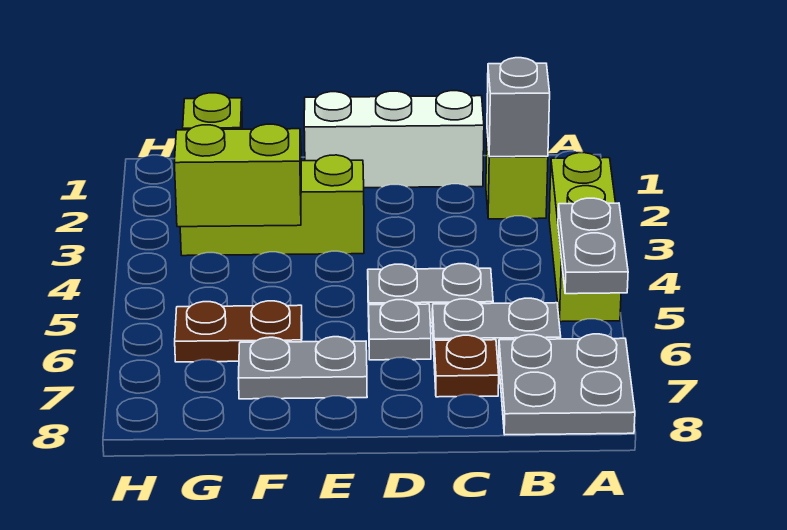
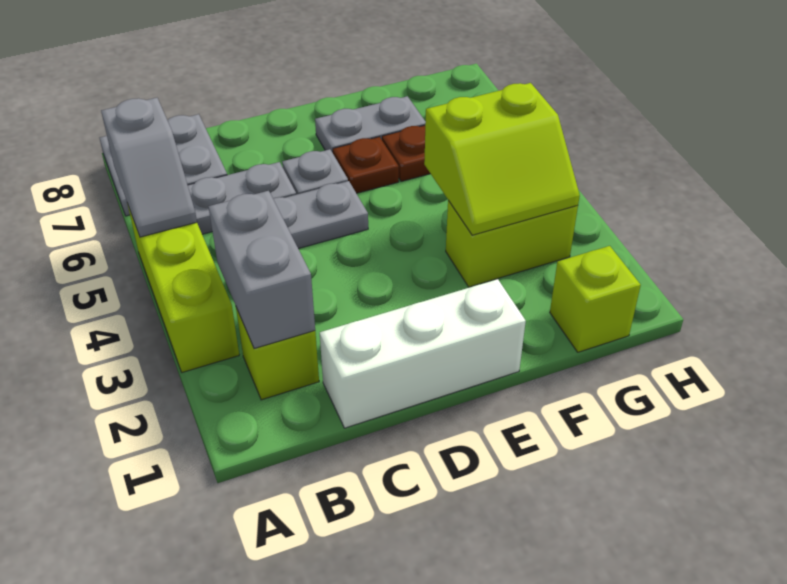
grey 1x2 plate [558,198,628,294] -> grey 1x2 slope [101,98,197,237]
grey 1x1 brick [487,58,550,157] -> grey 1x2 brick [208,191,315,349]
brown 1x1 plate [434,335,499,397] -> brown 1x1 plate moved to [333,137,399,193]
lime 1x3 brick [180,155,364,256] -> lime 1x2 brick [446,200,578,287]

